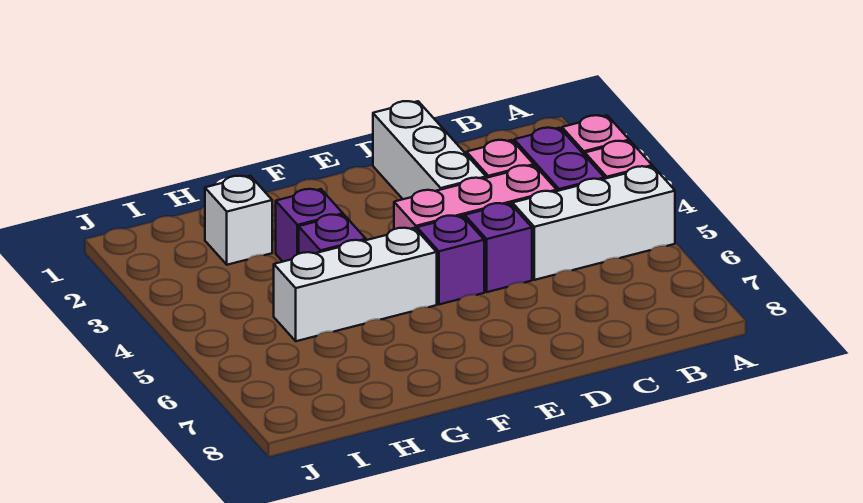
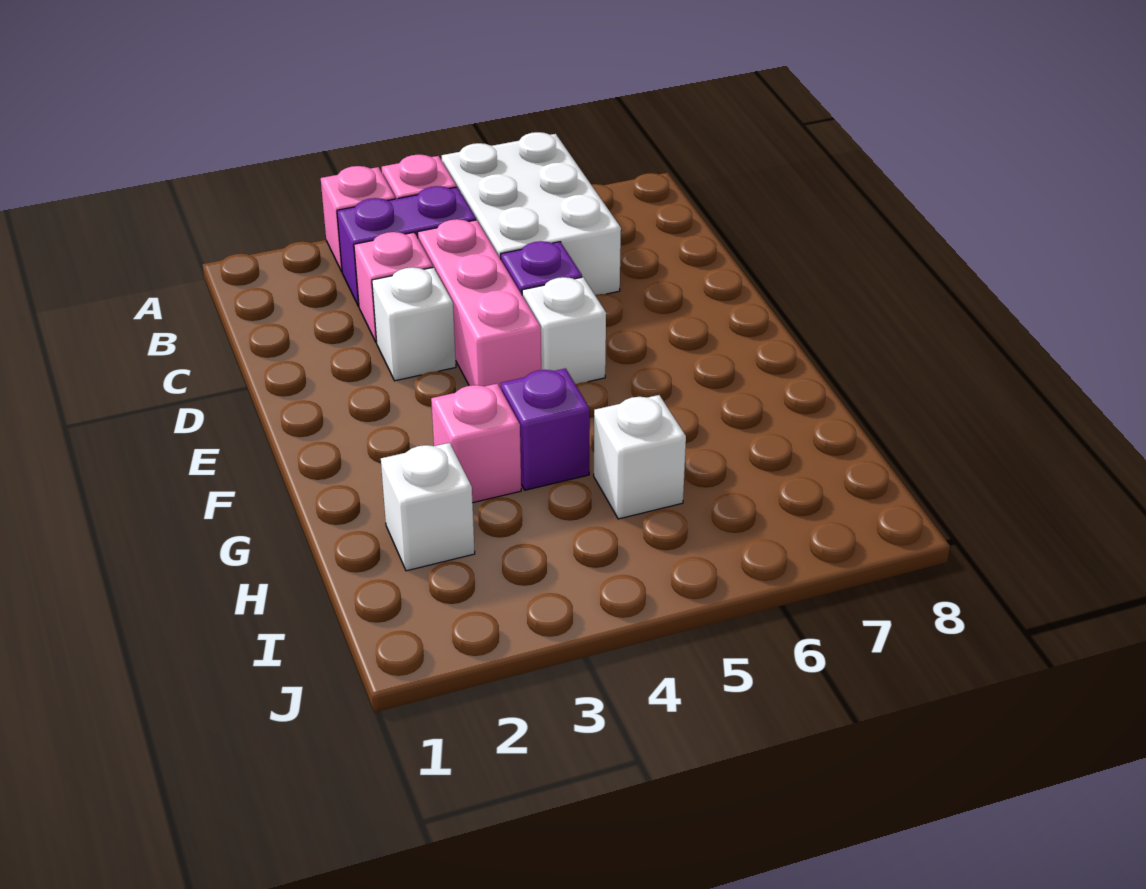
white 1x3 brick [512,166,675,280] -> white 2x3 brick [442,132,621,295]
white 1x3 brick [373,101,486,199] -> white 1x1 brick [372,267,456,381]
purple 1x1 brick [417,216,484,304] -> white 1x1 brick [522,277,606,384]
white 1x3 brick [274,228,437,341] -> white 1x1 brick [594,395,686,519]
purple 1x1 brick [276,189,343,262] -> pink 1x1 brick [431,384,521,503]

